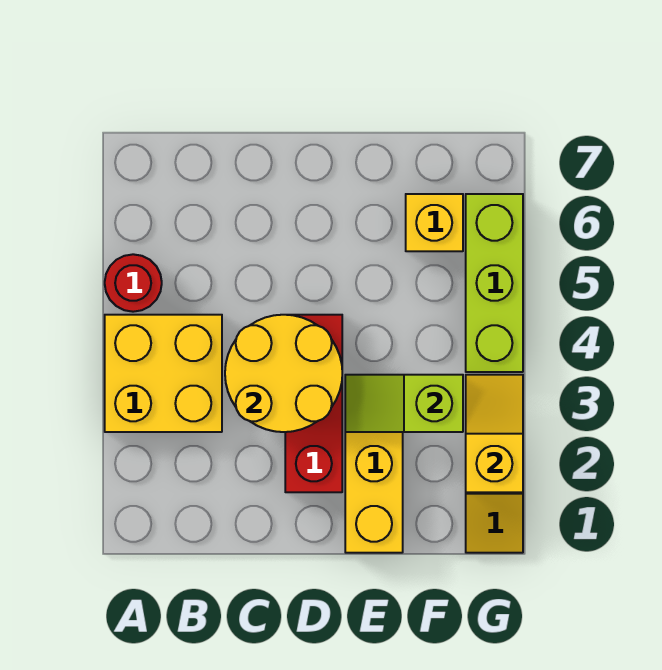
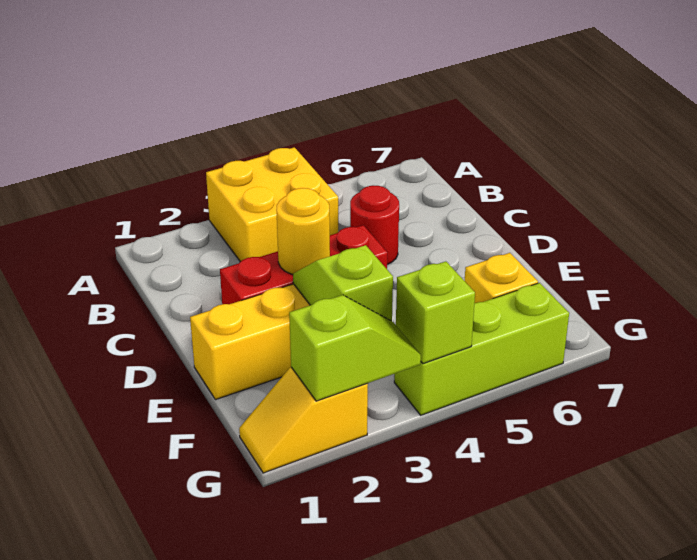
red 1x1 round brick [105,254,162,312] -> red 1x1 round brick moved to [350,185,399,264]
yellow 2x2 round brick [225,315,342,432] -> yellow 1x1 round brick [276,188,330,275]
yellow 1x2 slope [466,375,523,492] -> lime 1x2 slope [289,295,421,401]
none -> lime 1x1 brick [396,261,475,364]

